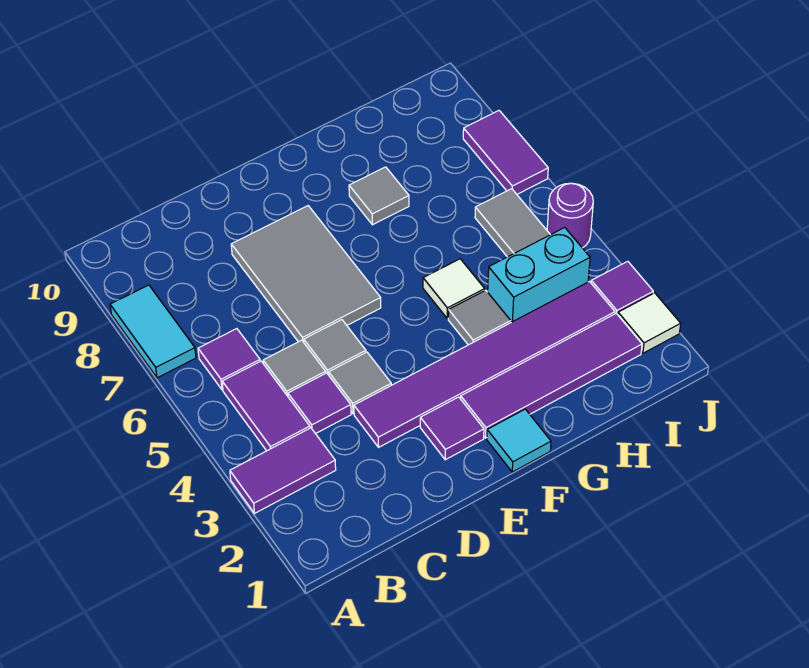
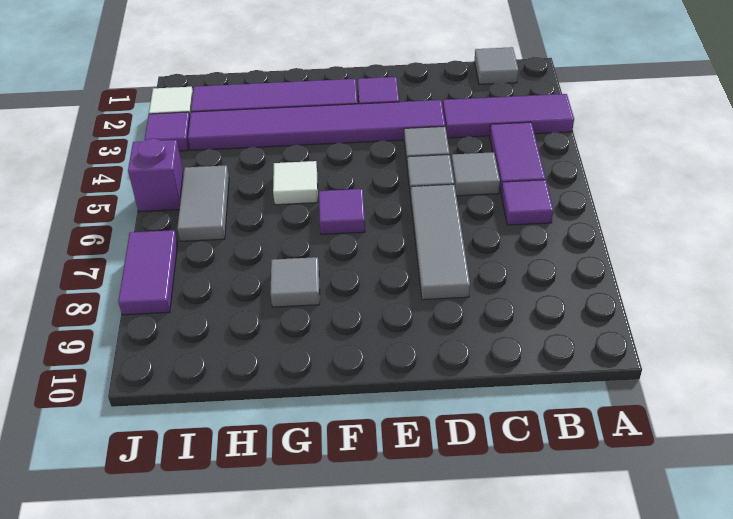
purple 1x2 tile [230,428,336,513] -> purple 1x3 tile [443,94,574,138]
cyan 1x2 tile [110,285,196,378] -> none
purple 1x1 tile [288,373,351,434] -> purple 1x1 tile moved to [319,189,365,234]
grey 2x3 tile [231,206,381,342] -> grey 1x3 tile [411,184,470,300]
cyan 1x1 tile [487,409,551,472] -> none
grey 1x1 tile [448,290,511,345] -> grey 1x1 tile moved to [474,47,519,85]
cyan 1x2 brick [488,228,590,322] -> none
purple 1x1 round brick [547,183,593,248] -> purple 1x1 brick [128,139,184,212]

